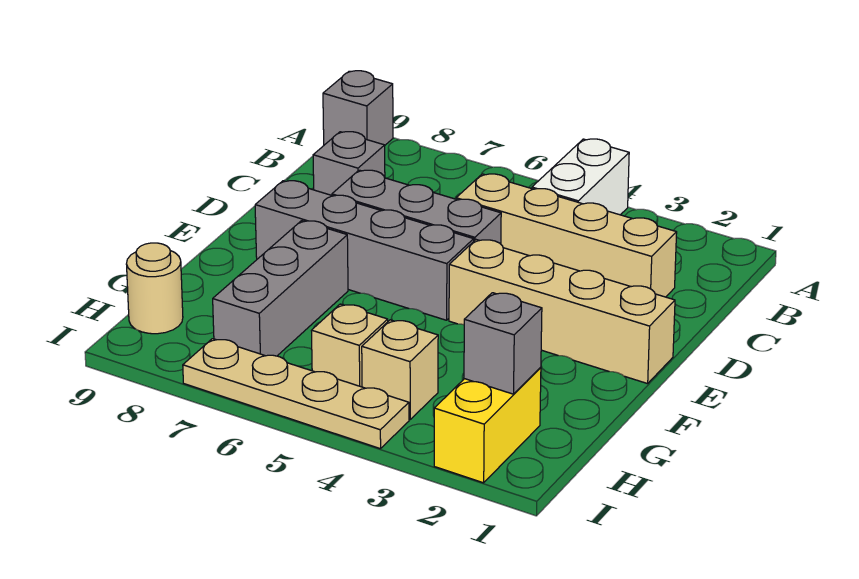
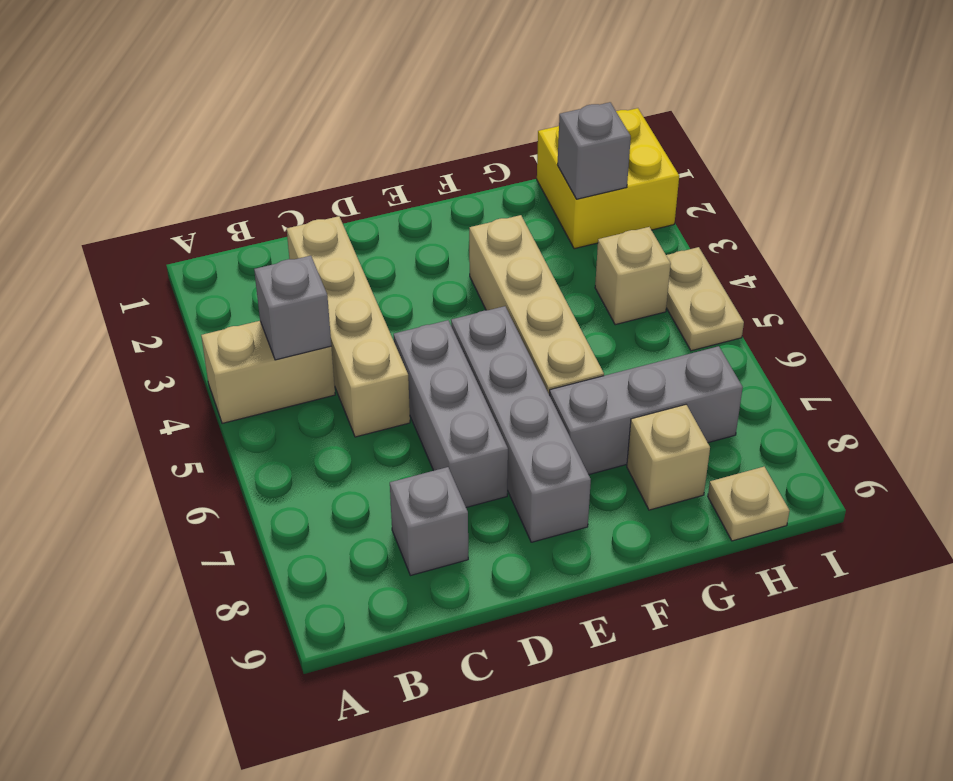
white 1x2 brick [532,139,629,215] -> tan 1x2 brick [201,321,335,423]
grey 1x1 brick [323,71,393,145] -> grey 1x1 brick moved to [254,256,331,360]
tan 1x4 brick [449,240,675,384] -> tan 1x4 brick moved to [469,215,604,395]
yellow 1x2 brick [434,367,541,483] -> yellow 2x2 brick [537,108,679,249]
tan 1x1 brick [311,304,388,387] -> tan 1x1 brick moved to [627,405,710,510]
tan 1x1 round brick [127,243,183,334] -> tan 1x1 plate [708,467,790,541]
tan 1x4 plate [183,339,409,449] -> tan 1x2 plate [666,247,744,351]

